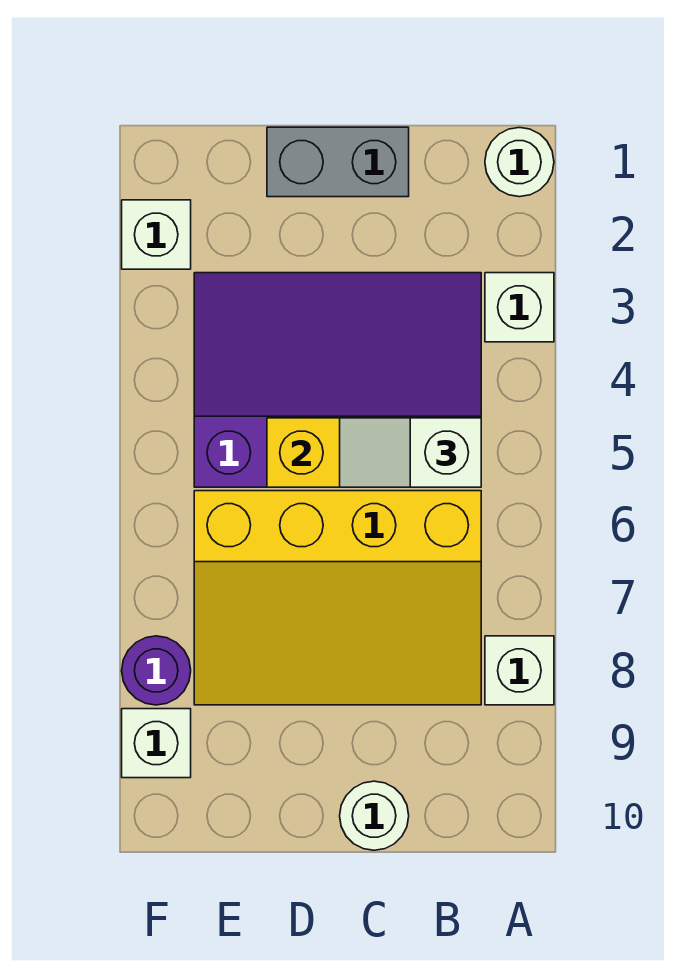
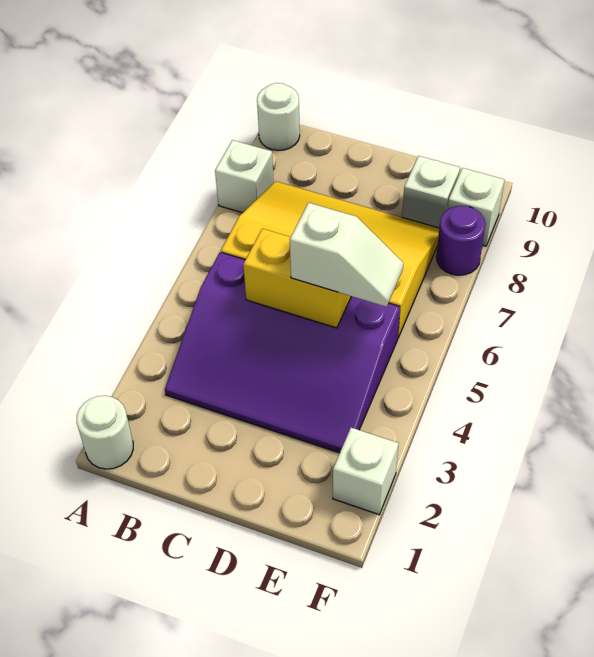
white 1x1 brick [485,273,554,342] -> white 1x1 brick moved to [402,156,460,228]
white 1x2 slope [340,418,481,487] -> white 1x2 slope moved to [290,203,403,307]
grey 1x2 brick [267,127,409,197] -> none
white 1x1 round brick [340,781,409,850] -> white 1x1 round brick moved to [257,83,300,150]

